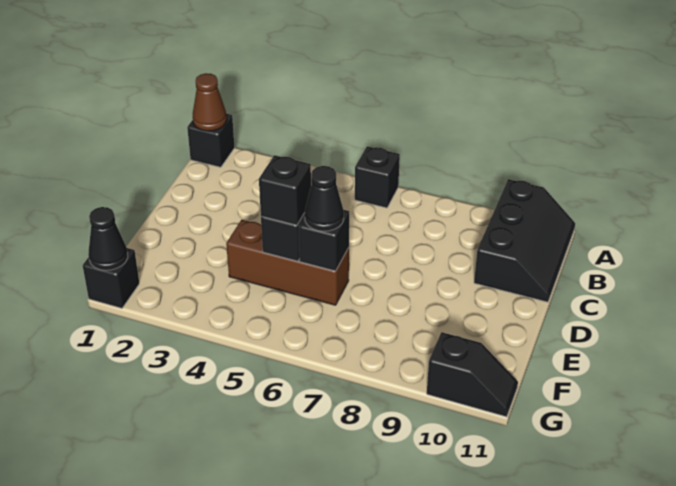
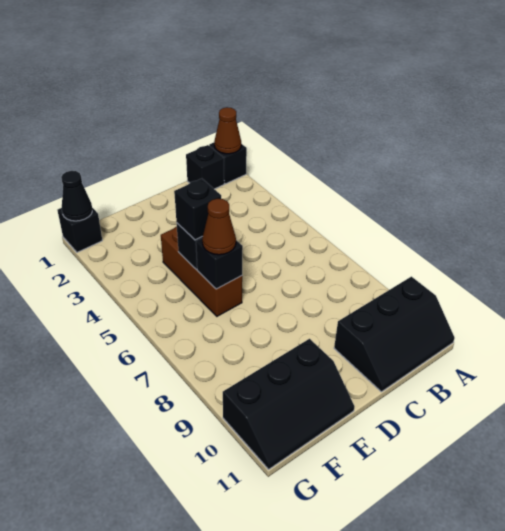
black 1x1 brick [355,146,400,208] -> black 1x1 brick moved to [186,145,224,189]
black 1x1 cone [305,166,344,231] -> brown 1x1 cone [202,199,236,255]
black 1x2 slope [427,332,518,417] -> black 2x3 slope [223,339,354,469]

